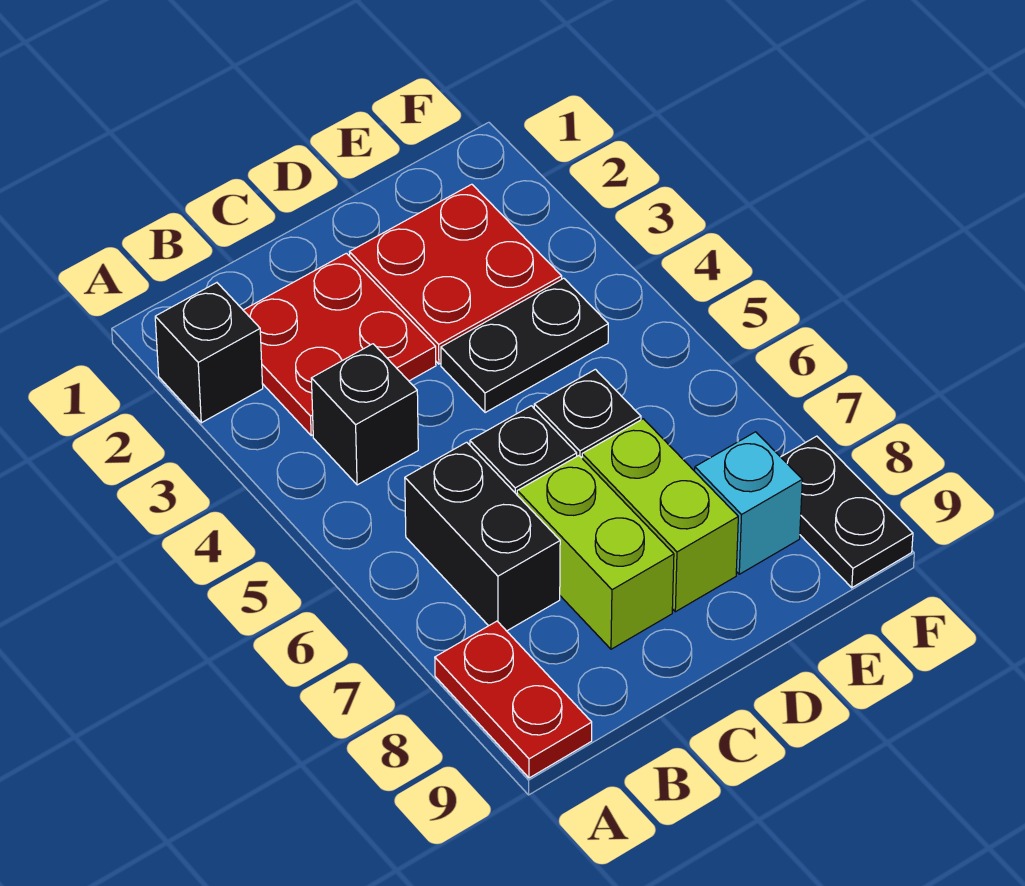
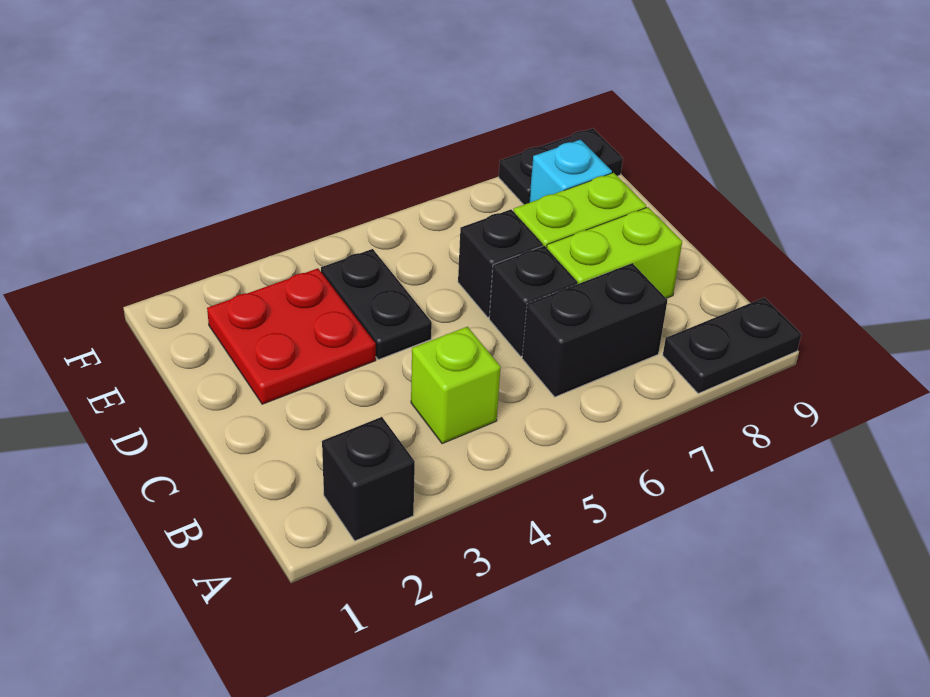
red 1x2 plate [435,621,592,778] -> black 1x2 plate [663,297,801,394]
red 2x2 plate [243,253,436,435] -> none
black 1x1 brick [311,344,418,485] -> lime 1x1 brick [411,327,501,444]

